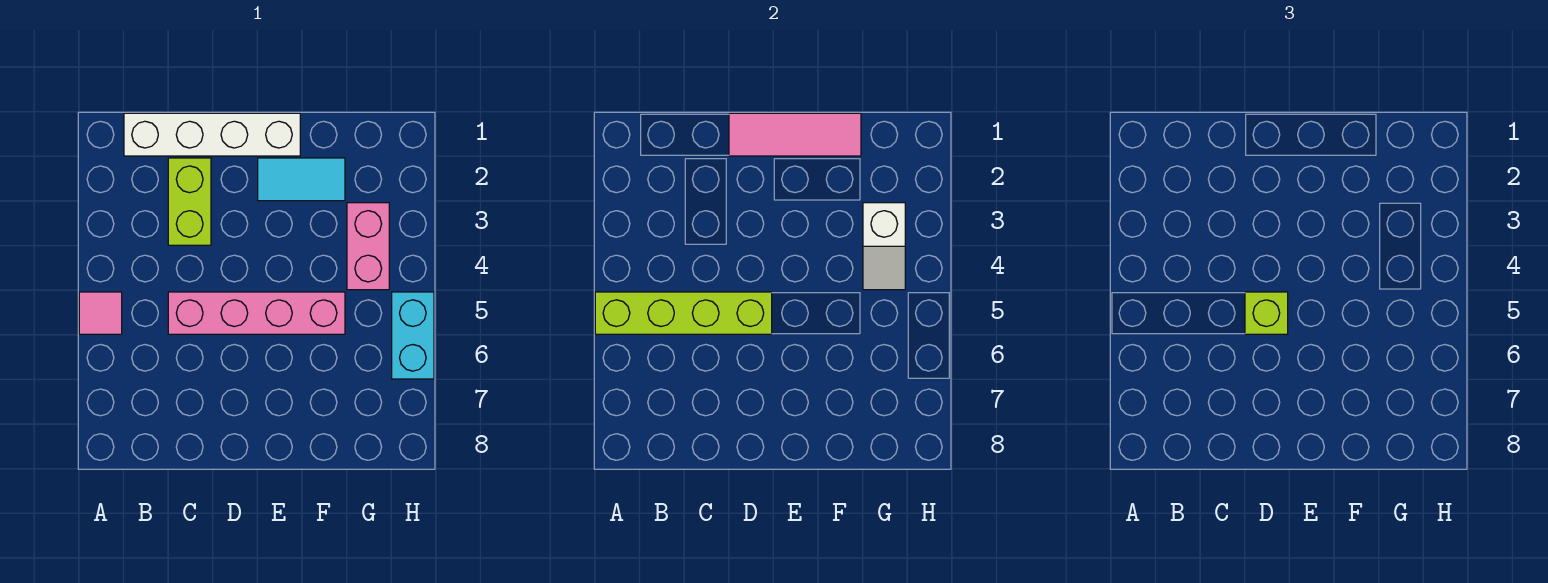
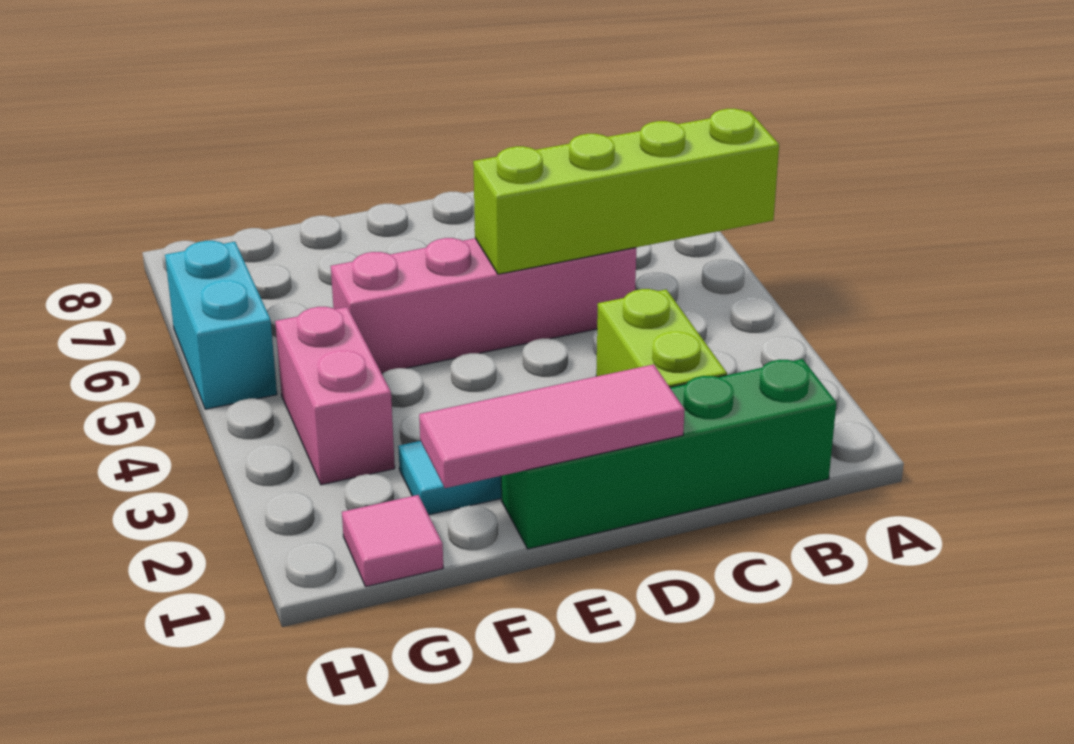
pink 1x1 tile [79,292,122,334] -> pink 1x1 tile moved to [342,495,443,587]
white 1x4 brick [124,113,300,156] -> green 1x4 brick [501,359,836,549]
lime 1x1 brick [1245,292,1288,334] -> none
white 1x2 slope [863,203,905,290] -> none

